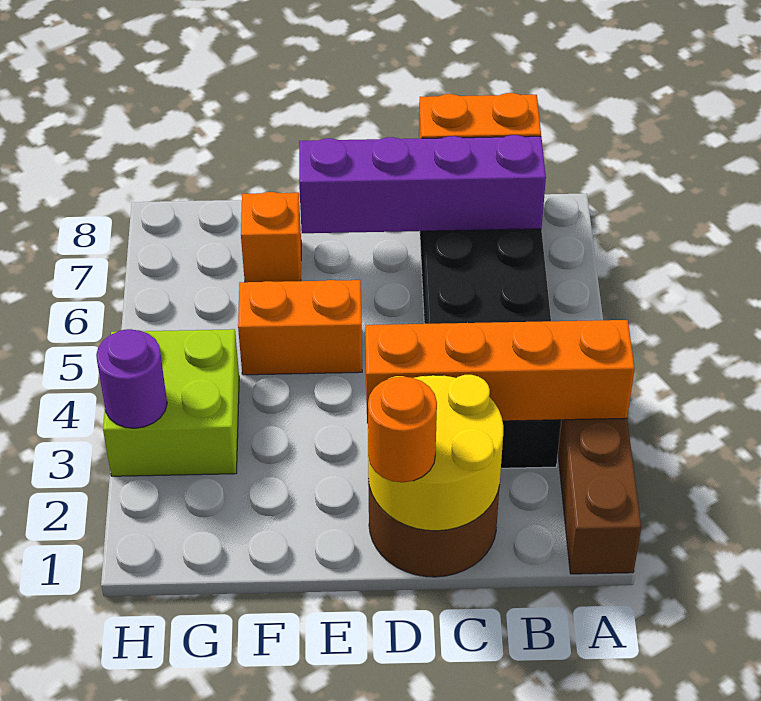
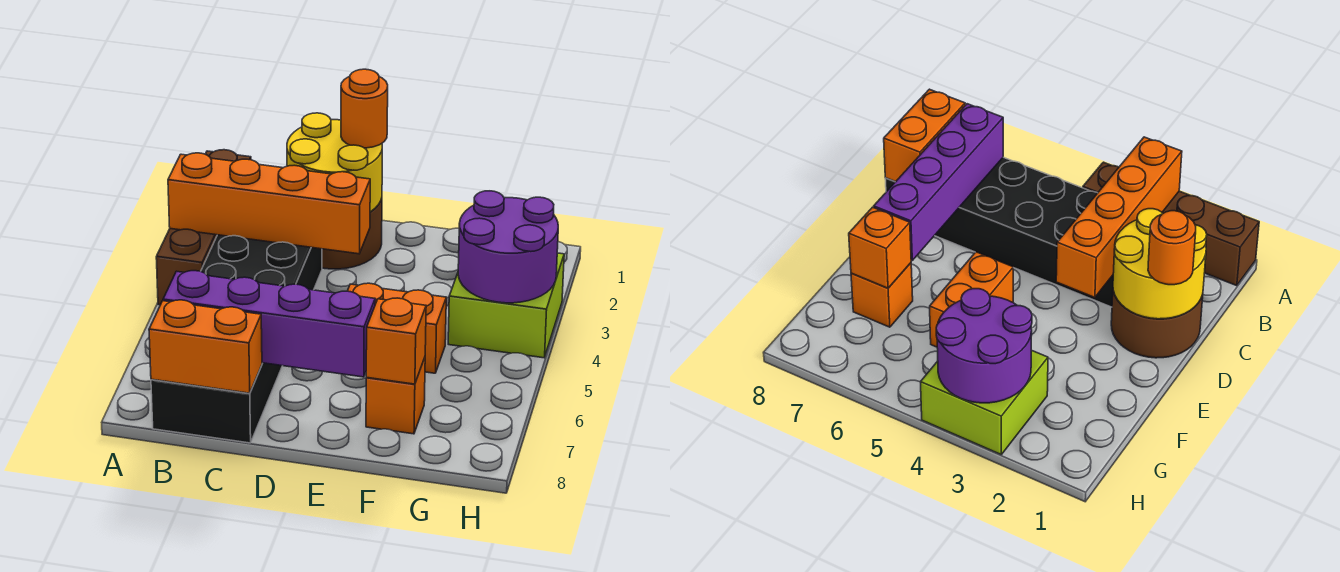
none -> orange 1x1 brick [366,298,426,384]
purple 1x1 round brick [96,329,167,428] -> purple 2x2 round brick [458,191,558,303]

